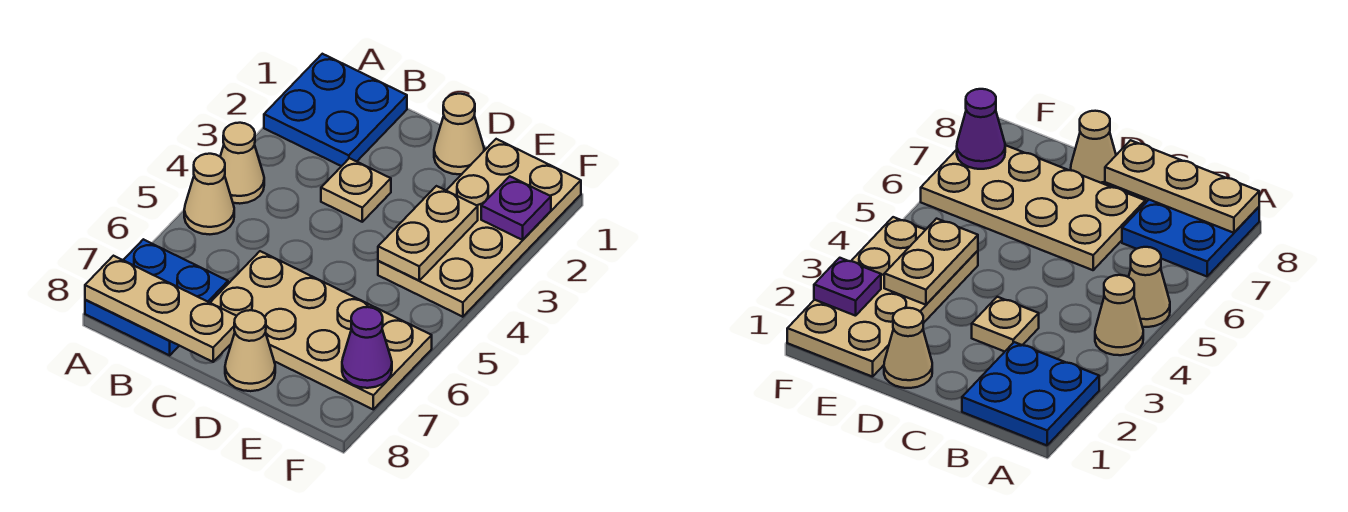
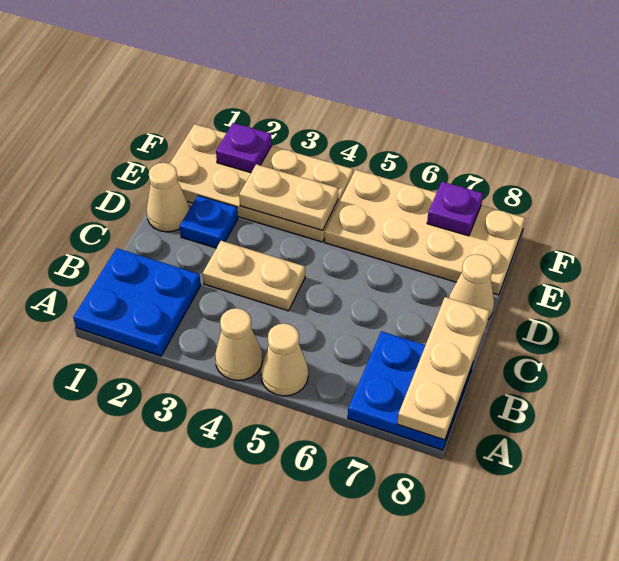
tan 1x1 plate [321,158,391,222] -> tan 1x2 plate [203,241,305,311]
tan 2x4 plate [210,251,432,409] -> tan 2x4 plate turned to [325,170,525,295]
none -> blue 1x1 plate [180,196,238,248]
purple 1x1 cone [342,307,392,388] -> purple 1x1 plate [427,182,483,236]

